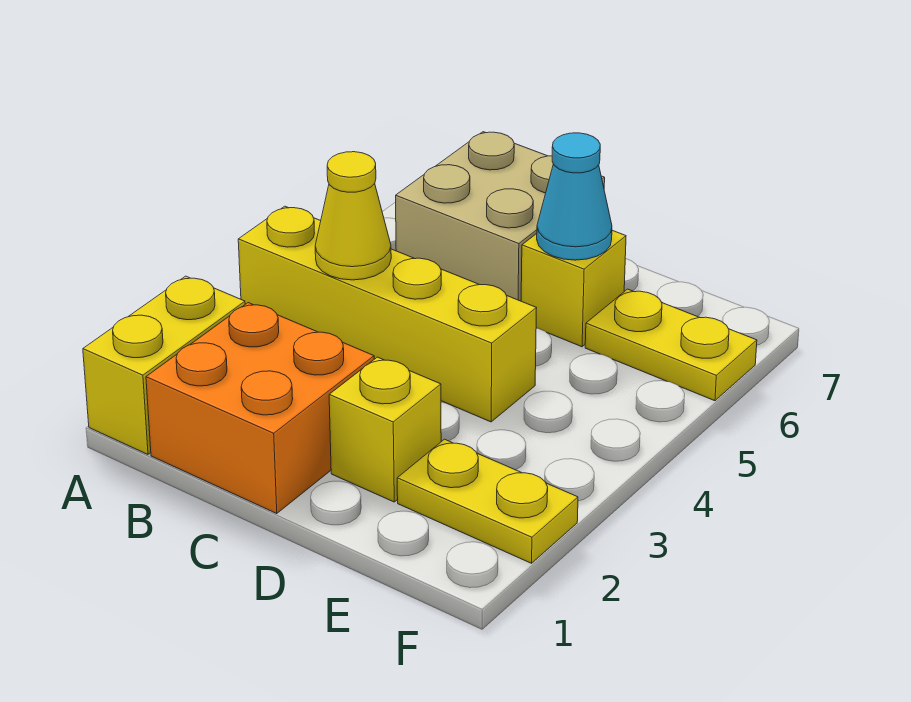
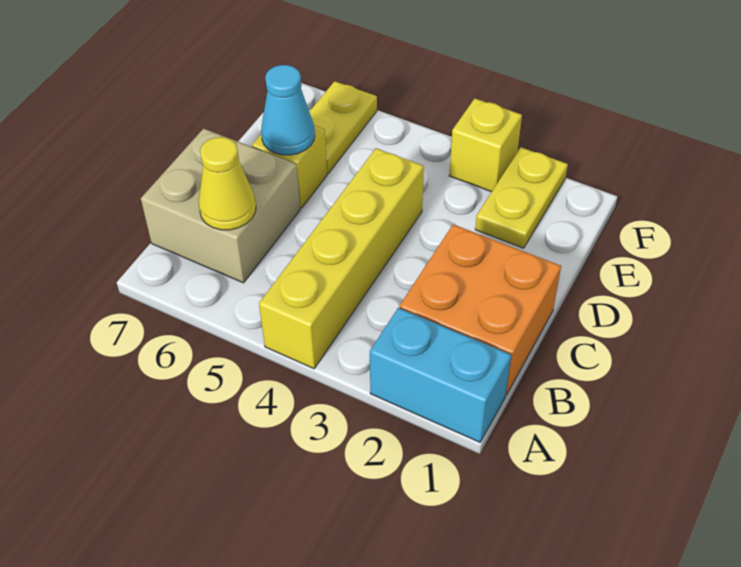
yellow 1x2 brick [83,276,245,454] -> cyan 1x2 brick [370,308,511,442]
yellow 1x1 cone [315,152,391,280] -> yellow 1x1 cone moved to [199,137,256,230]
yellow 1x1 brick [329,357,441,502] -> yellow 1x1 brick moved to [449,99,522,192]

